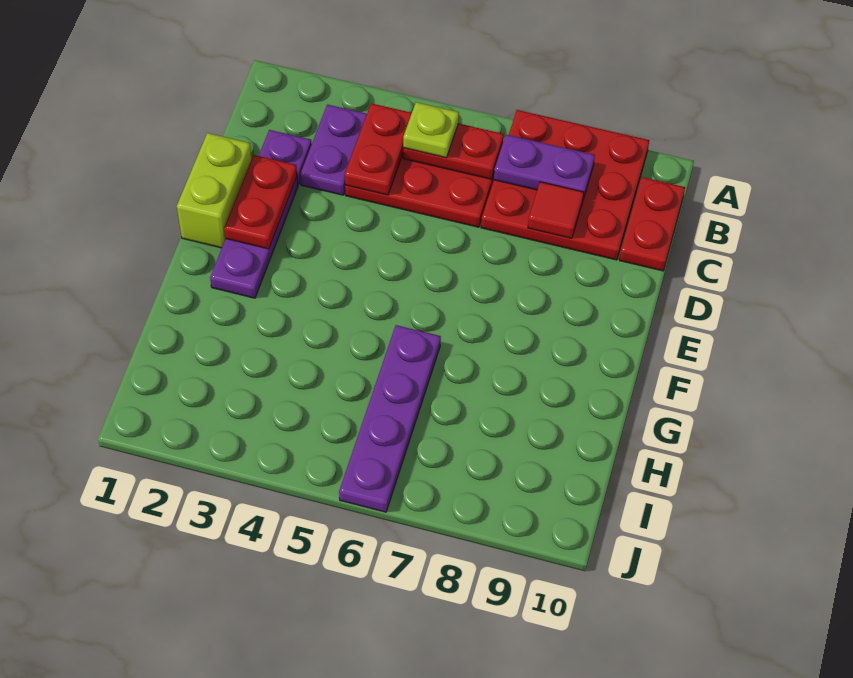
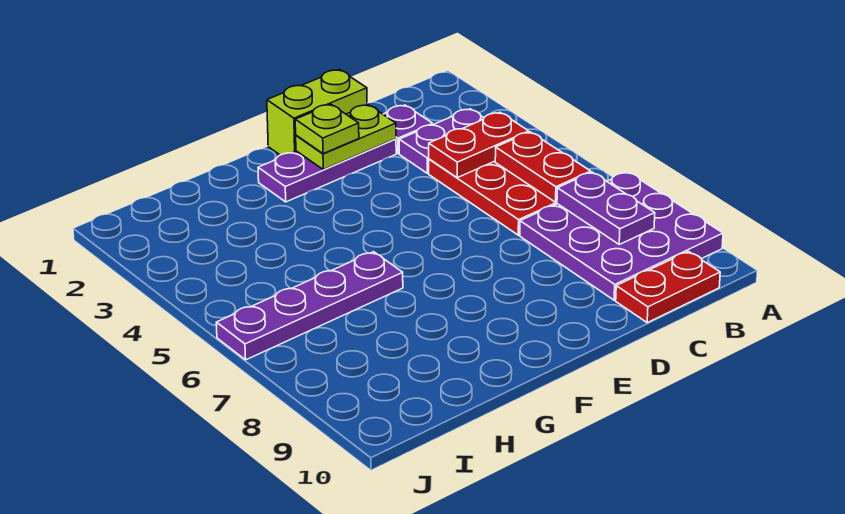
red 3x3 plate [481,110,649,260] -> purple 3x3 plate [520,172,723,300]
lime 1x1 plate [403,102,459,158] -> lime 1x1 plate moved to [295,105,359,154]
red 1x1 tile [528,182,584,238] -> none
red 1x2 plate [224,155,297,249] -> lime 1x2 plate [296,105,396,170]

